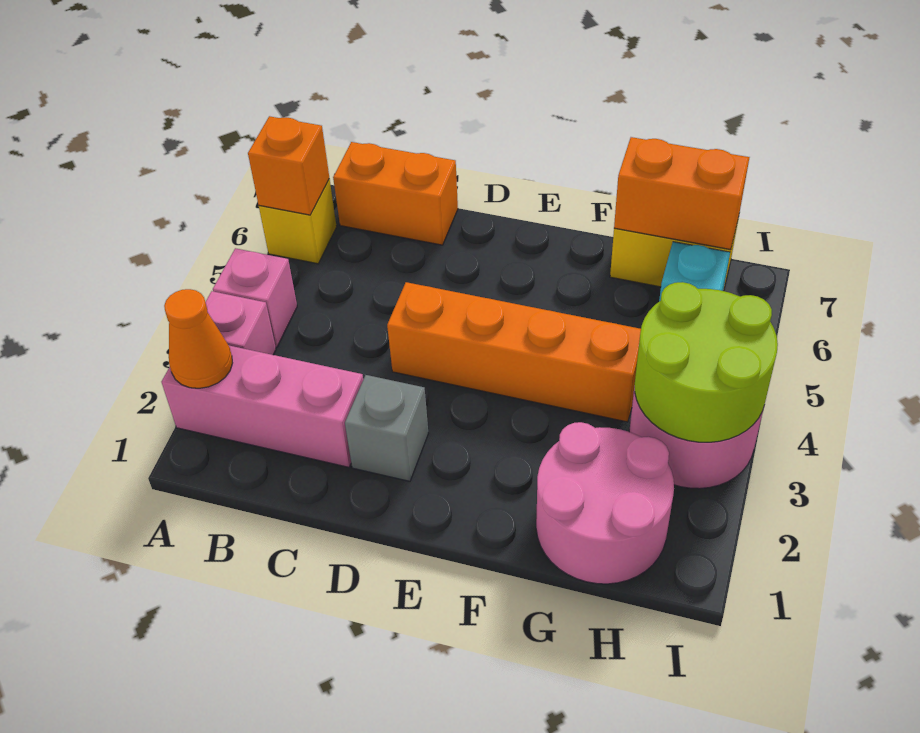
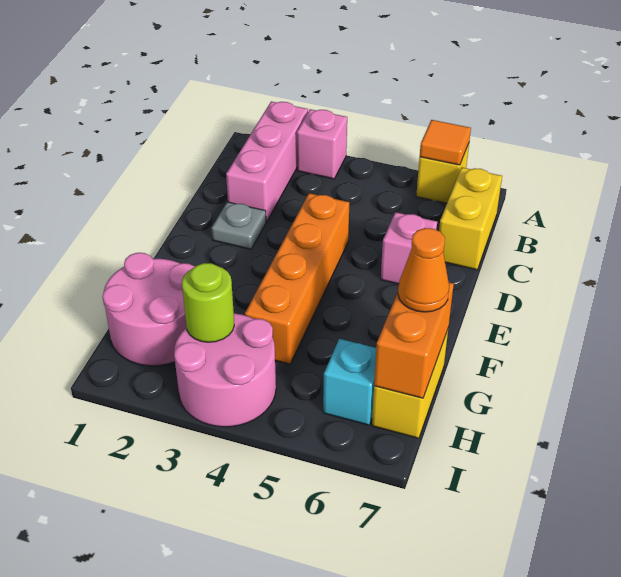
orange 1x1 cone [164,289,232,388] -> orange 1x1 cone moved to [398,228,449,312]
pink 1x1 brick [213,248,297,347] -> pink 1x1 brick moved to [381,212,437,284]
orange 1x1 brick [248,116,329,215] -> orange 1x1 tile [420,120,471,165]
orange 1x2 brick [333,142,458,245] -> yellow 1x2 brick [439,167,502,270]
grey 1x1 brick [345,375,428,481] -> grey 1x1 plate [212,202,266,249]
lime 2x2 round brick [635,282,778,442] -> lime 1x1 round brick [182,263,234,342]

